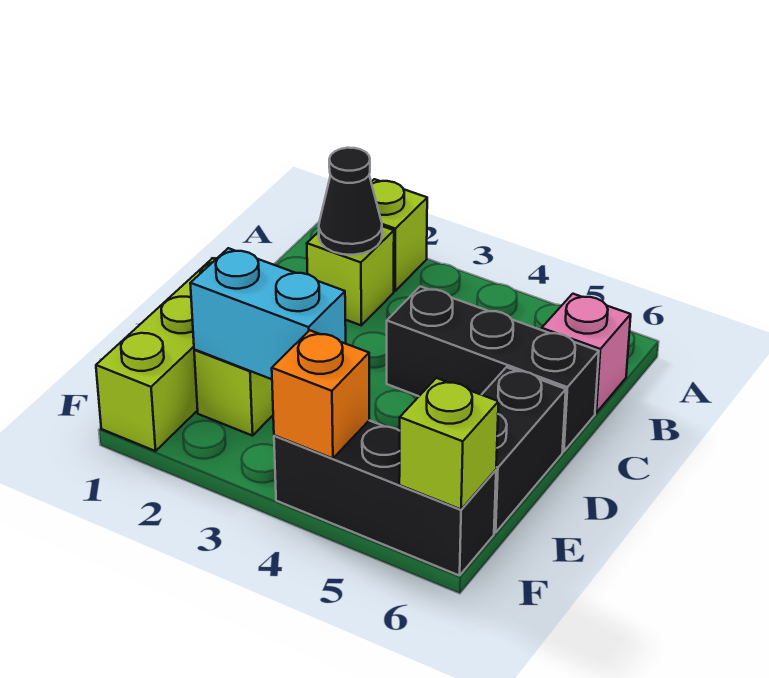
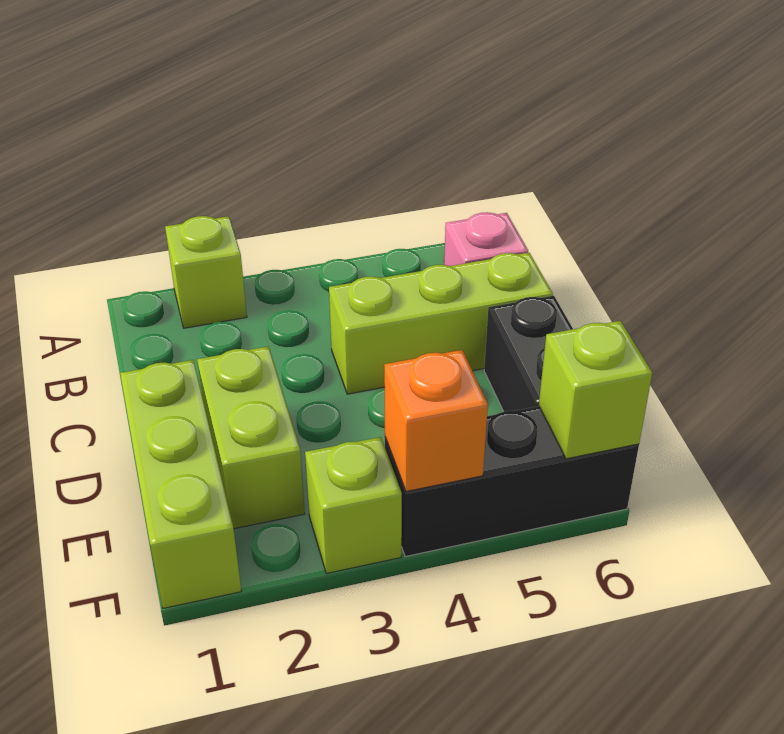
lime 1x1 brick [307,226,394,325] -> lime 1x1 brick moved to [305,437,402,573]
black 1x1 cone [319,148,382,255] -> none
black 1x3 brick [387,286,599,451] -> lime 1x3 brick [329,253,553,394]
cyan 1x2 brick [190,248,346,379] -> none

